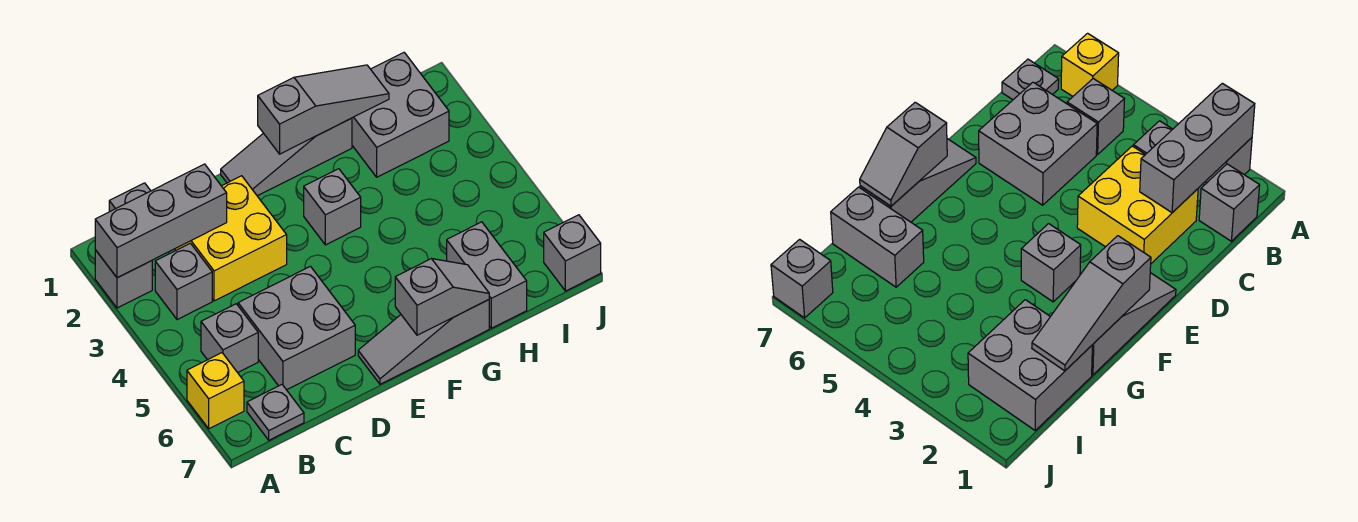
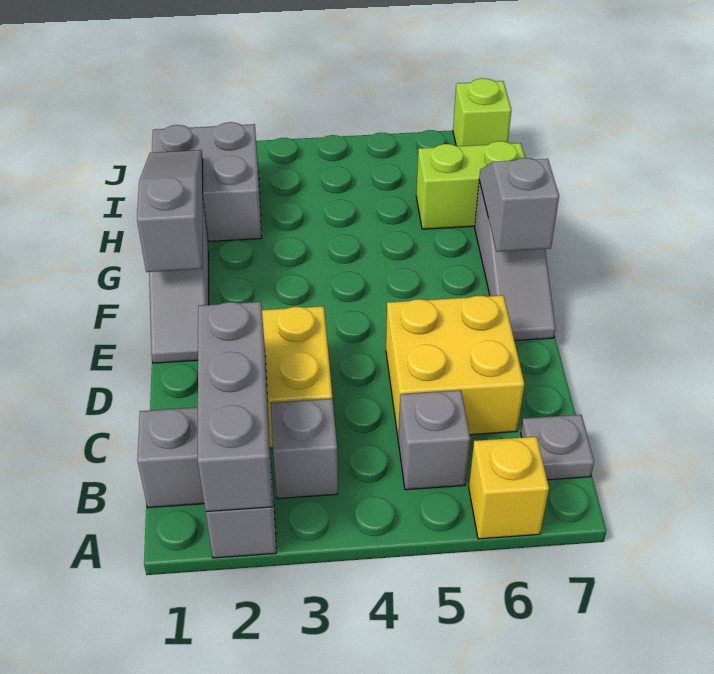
grey 2x2 brick [238,266,355,390] -> yellow 2x2 brick [386,295,524,438]
grey 1x1 brick [304,169,361,245] -> none
grey 1x2 brick [447,222,527,328] -> lime 1x2 brick [416,141,525,229]
grey 1x1 brick [544,215,601,291] -> lime 1x1 brick [453,78,511,146]

